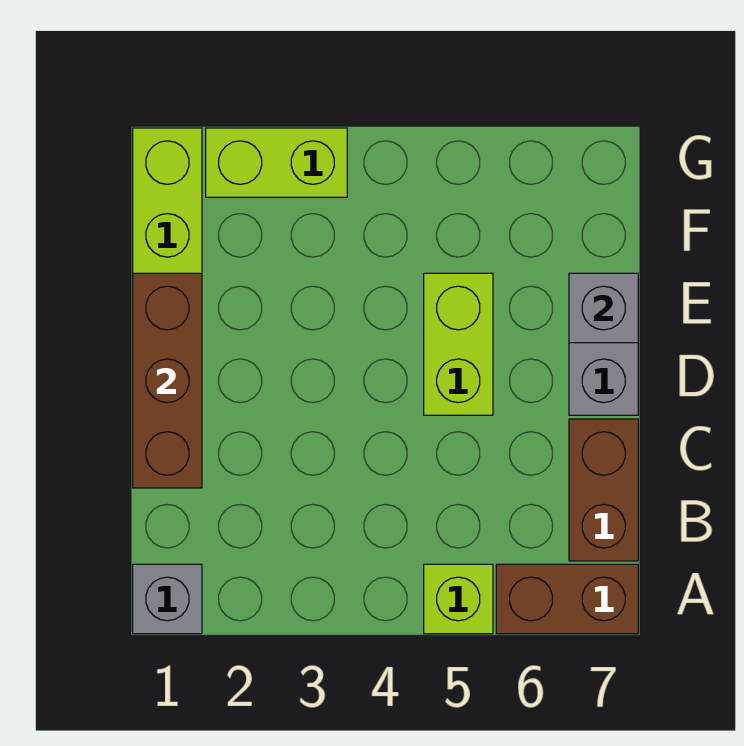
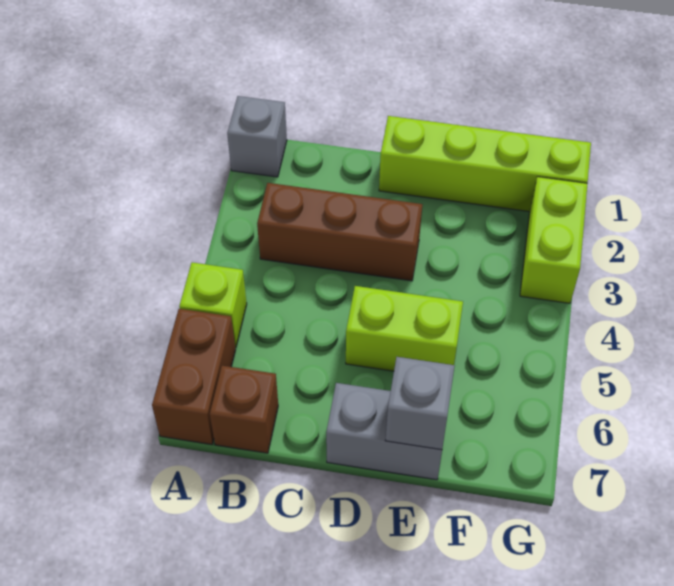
brown 1x2 brick [569,419,638,561] -> brown 1x1 brick [210,366,278,453]
brown 1x3 brick [133,273,202,488] -> brown 1x3 brick moved to [257,183,422,281]

